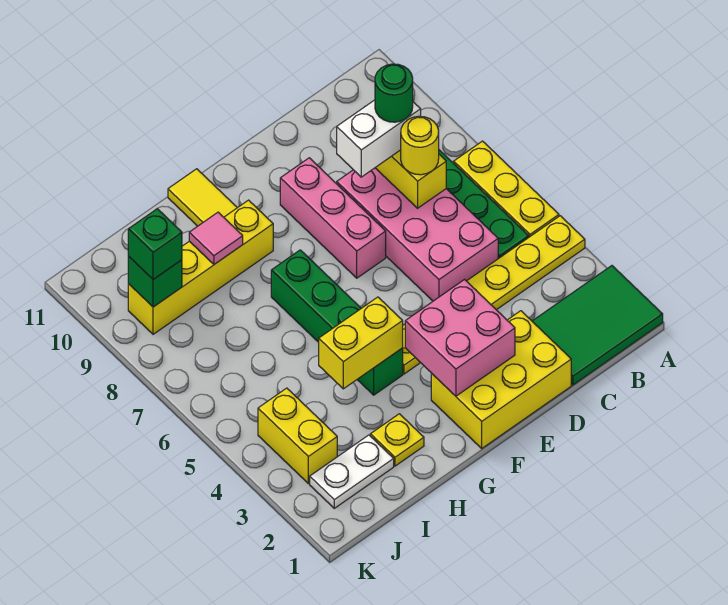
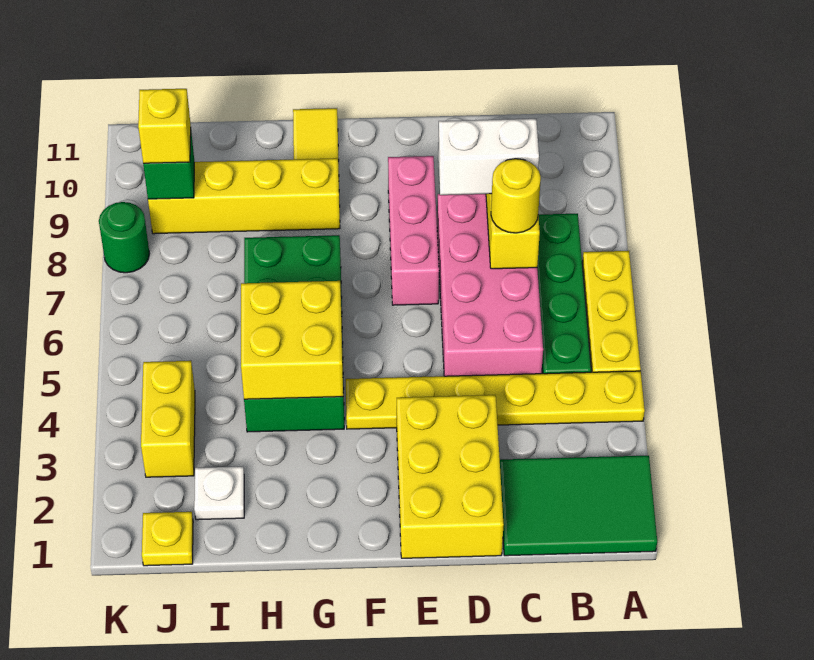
green 1x1 round brick [375,64,413,122] -> green 1x1 round brick moved to [99,202,150,273]
yellow 2x3 brick [431,311,571,448] -> yellow 2x3 brick turned to [397,395,504,558]
pink 2x2 brick [405,280,515,396] -> none
green 1x4 brick [271,250,403,395] -> green 2x4 brick [244,235,344,432]
yellow 1x2 brick [319,297,403,389] -> yellow 2x2 brick [241,281,343,399]
yellow 1x1 plate [370,414,424,466] -> yellow 1x1 plate moved to [142,512,193,566]
pink 1x1 tile [189,212,243,264] -> none
white 1x2 plate [310,435,394,508] -> white 1x1 plate [194,466,244,520]
green 1x1 brick [128,209,182,279] -> yellow 1x1 brick [138,89,191,164]

